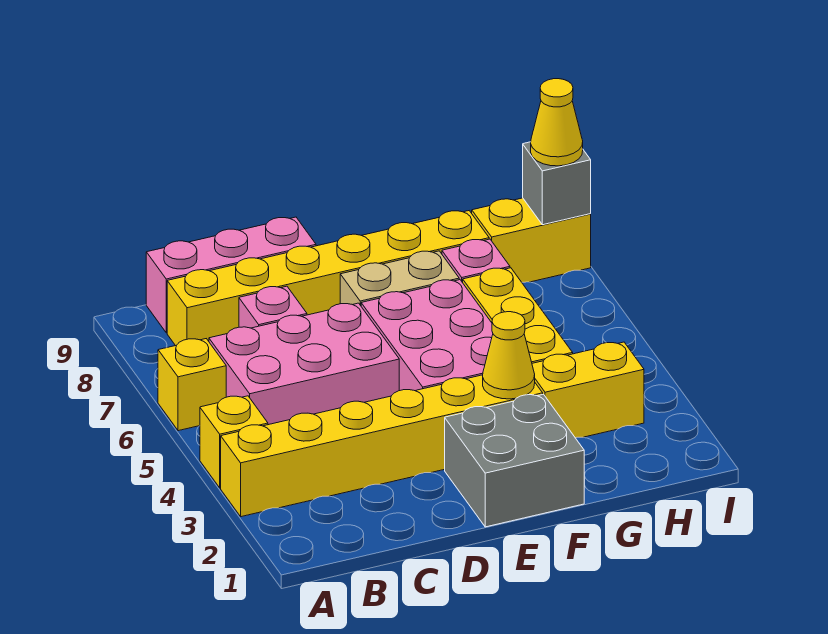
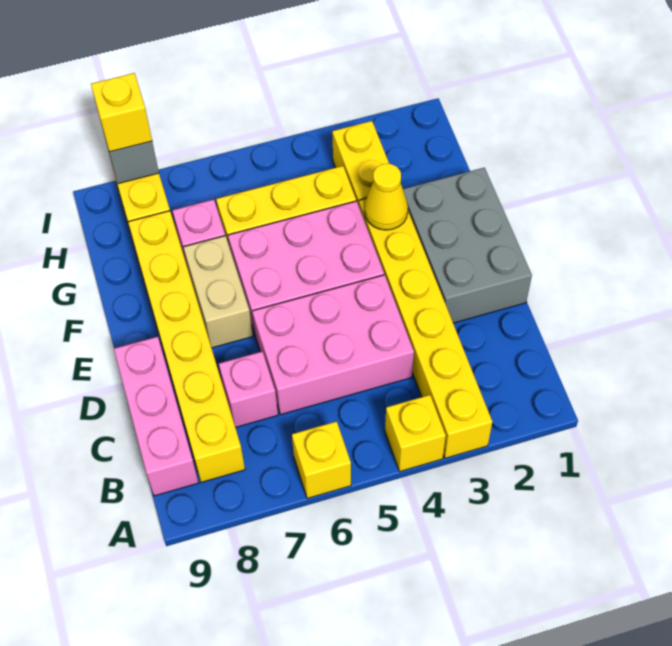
pink 2x3 brick [209,303,399,425] -> pink 2x3 brick turned to [252,275,414,415]
grey 2x2 brick [445,394,584,527] -> grey 2x3 brick [403,168,532,323]
yellow 1x1 cone [531,79,583,166] -> yellow 1x1 brick [91,73,152,152]

